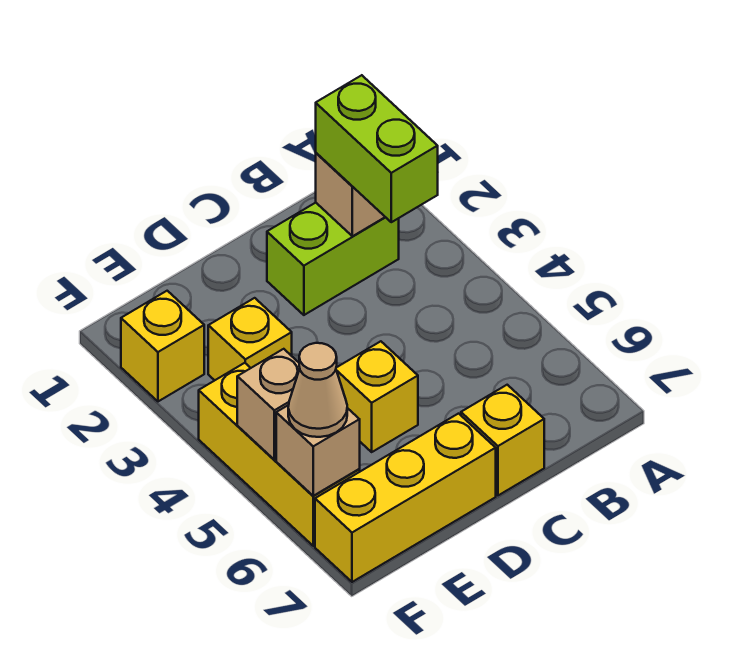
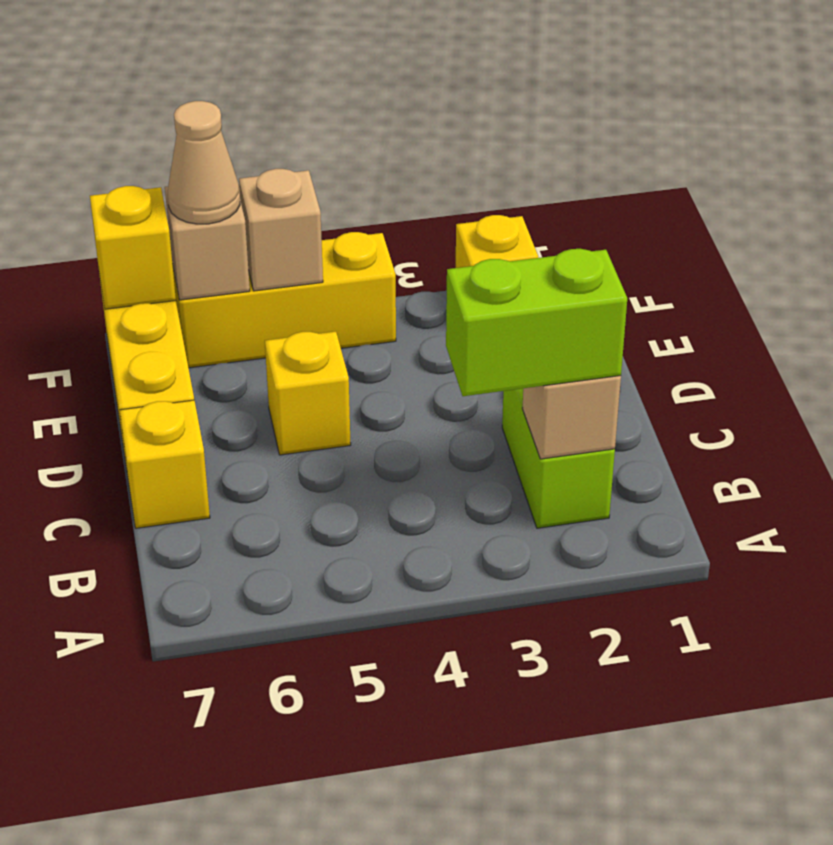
yellow 1x1 brick [208,298,292,380] -> yellow 1x1 brick moved to [90,186,176,309]

